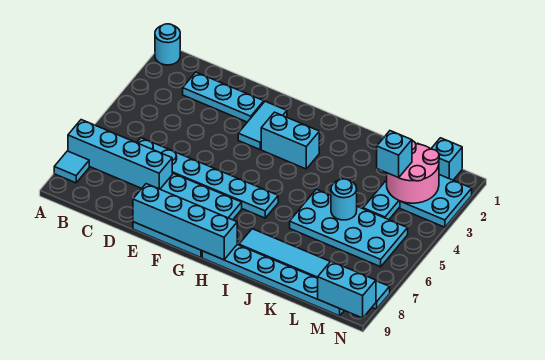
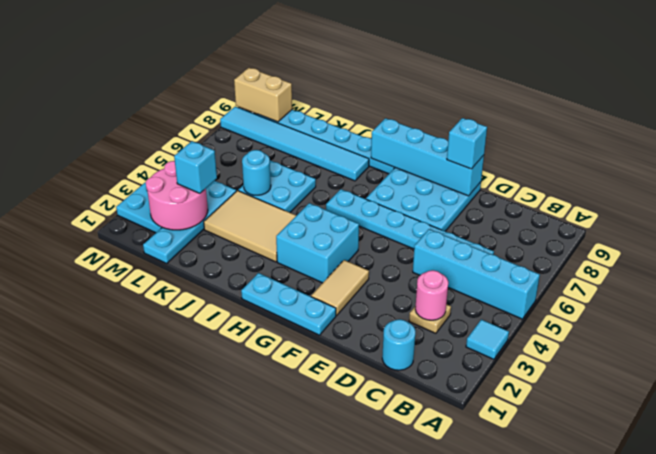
cyan 1x1 round brick [155,24,180,65] -> cyan 1x1 round brick moved to [382,319,415,370]
cyan 1x4 brick [68,120,172,189] -> cyan 1x4 brick moved to [413,229,540,319]
cyan 1x1 tile [54,151,89,183] -> cyan 1x1 tile moved to [466,319,509,359]
cyan 1x3 plate [183,72,264,122] -> cyan 1x3 plate moved to [241,273,336,335]
none -> tan 1x1 plate [409,304,451,333]
none -> pink 1x1 round brick [415,270,448,320]
cyan 1x2 tile [238,101,287,149] -> tan 1x2 tile [311,260,369,315]
cyan 1x2 brick [261,112,319,169] -> cyan 2x2 brick [276,203,359,283]
none -> tan 2x3 tile [204,191,297,262]
cyan 2x4 plate [290,189,408,267] -> cyan 2x2 plate [238,160,316,212]
cyan 1x1 brick [431,138,462,180] -> cyan 1x1 brick moved to [447,118,487,169]
cyan 1x2 brick [317,261,376,318] -> tan 1x2 brick [234,68,292,122]

